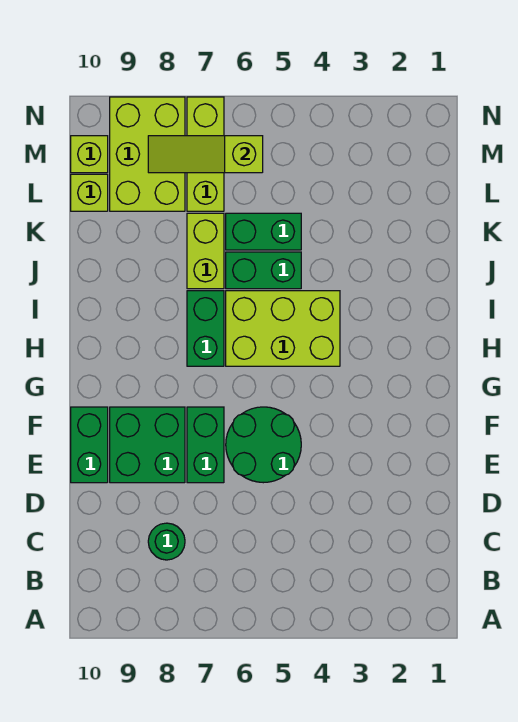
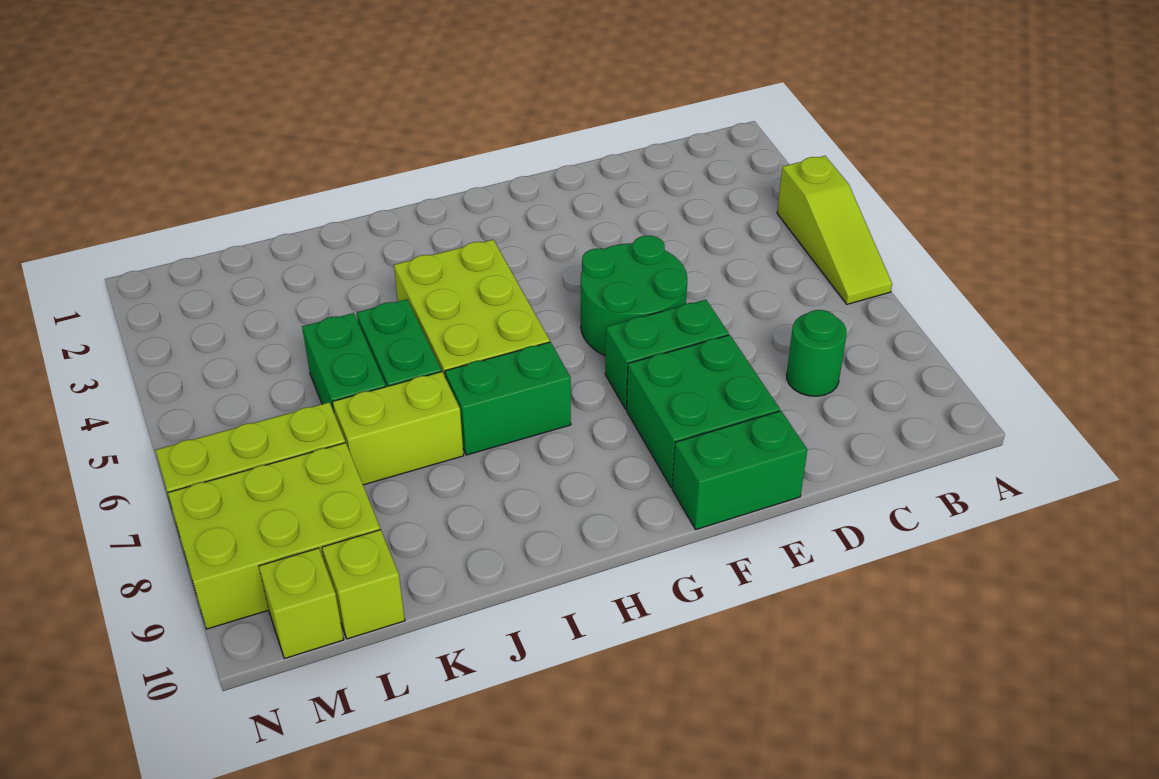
lime 1x3 slope [148,136,263,173] -> lime 1x3 slope moved to [777,156,892,304]

